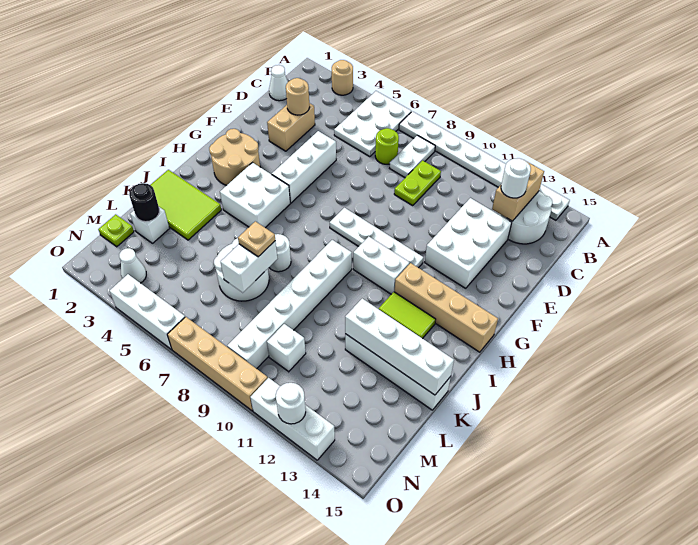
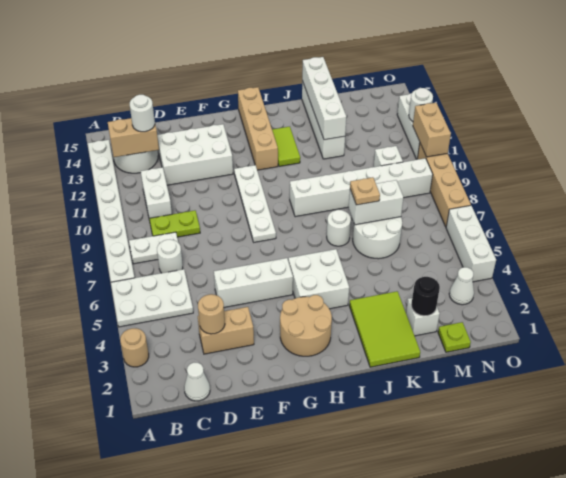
lime 1x1 round brick [375,128,399,164] -> white 1x1 round brick [157,240,183,273]
white 1x2 brick [353,236,409,294] -> white 1x2 brick moved to [141,167,172,220]
none -> tan 1x2 brick [413,103,451,157]

